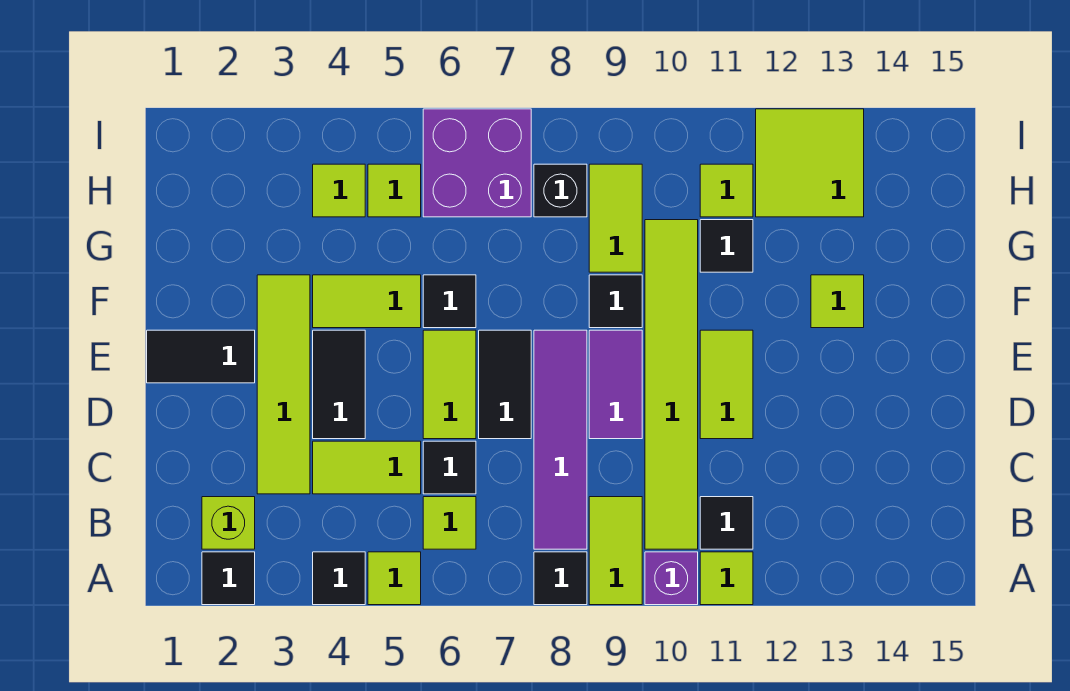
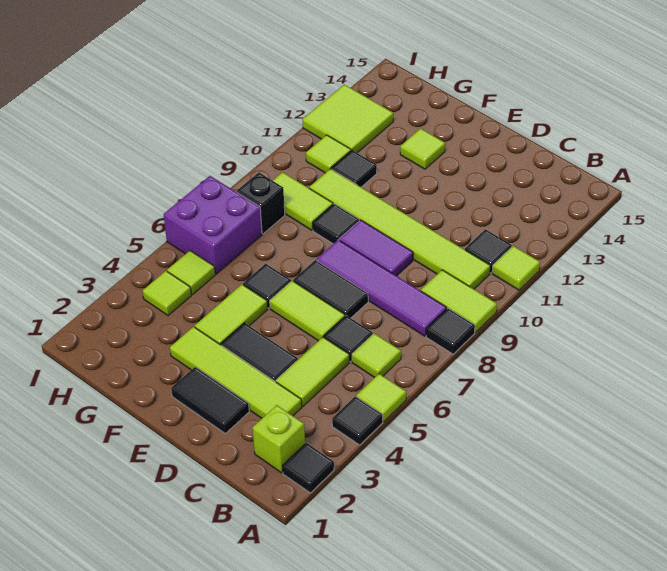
purple 1x1 brick [645,552,698,605] -> none
lime 1x2 tile [700,330,753,439] -> none
black 1x2 tile [147,330,255,383] -> black 1x2 tile turned to [171,367,249,433]

